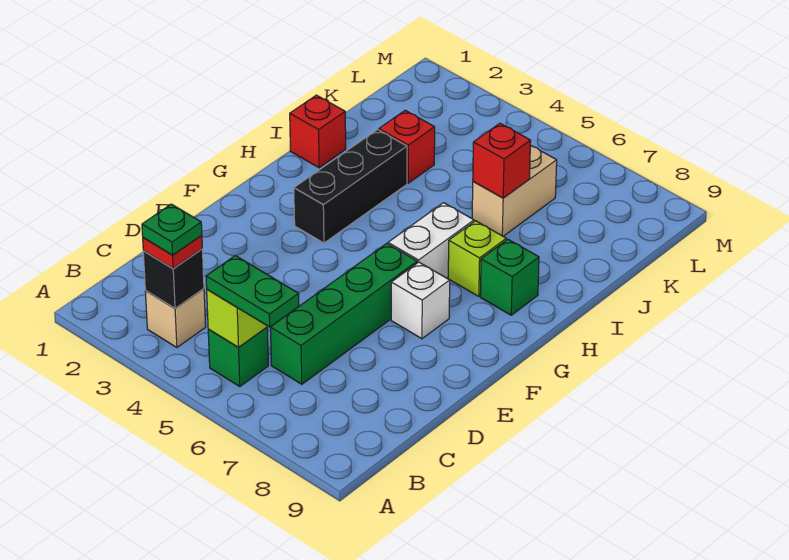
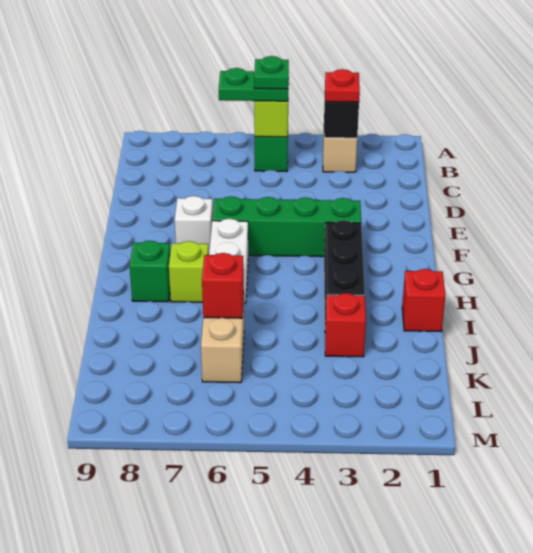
green 1x1 plate [142,204,202,255] -> green 1x1 plate moved to [254,56,289,89]
green 1x4 brick [270,244,417,384] -> green 1x4 brick turned to [212,196,361,257]

